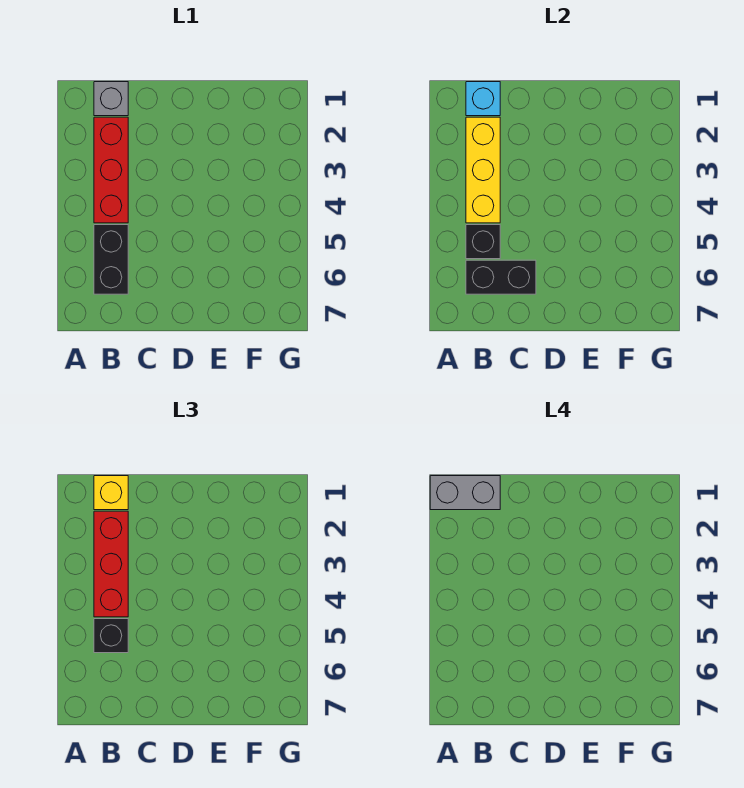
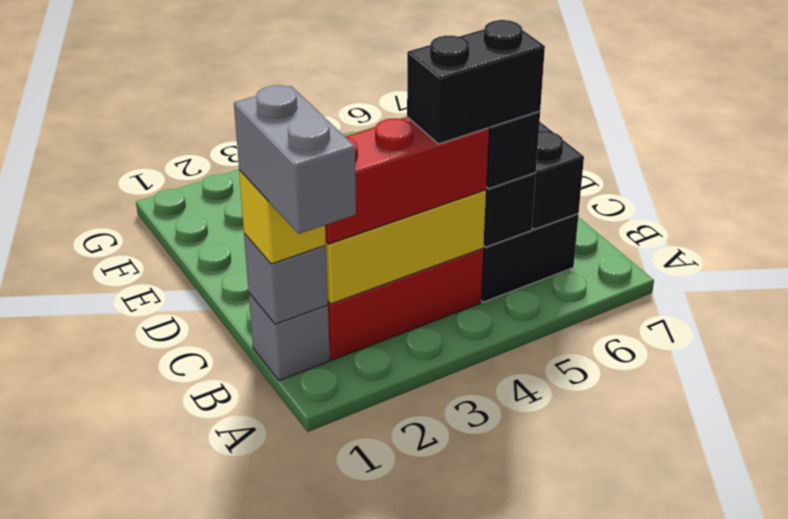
cyan 1x1 brick [466,82,500,116] -> grey 1x1 brick [244,233,328,324]
none -> black 1x2 brick [407,20,545,144]

